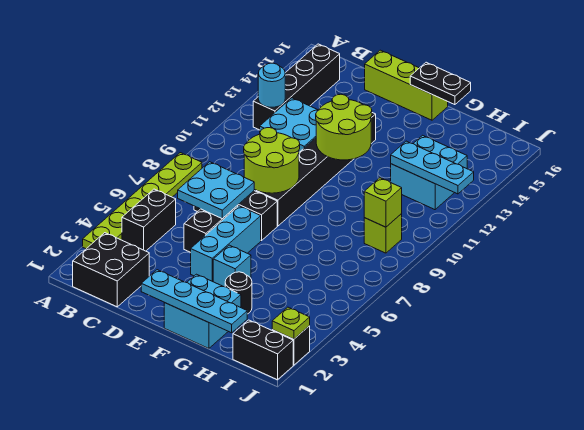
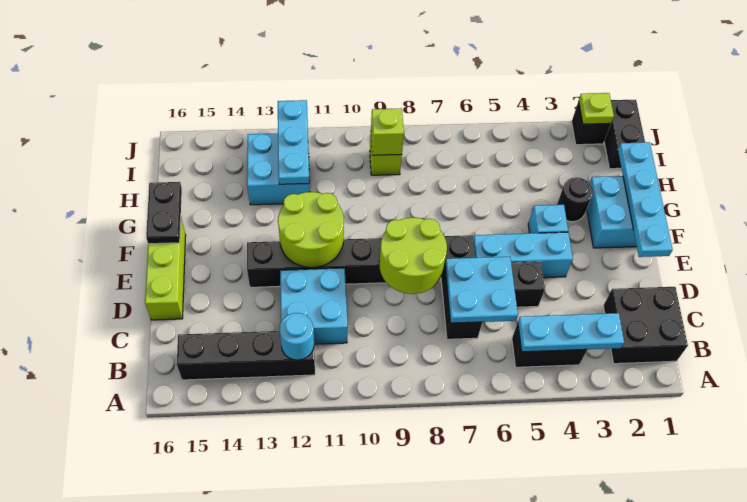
lime 1x6 plate [83,153,202,249] -> none
none -> cyan 1x3 plate [518,313,624,352]

